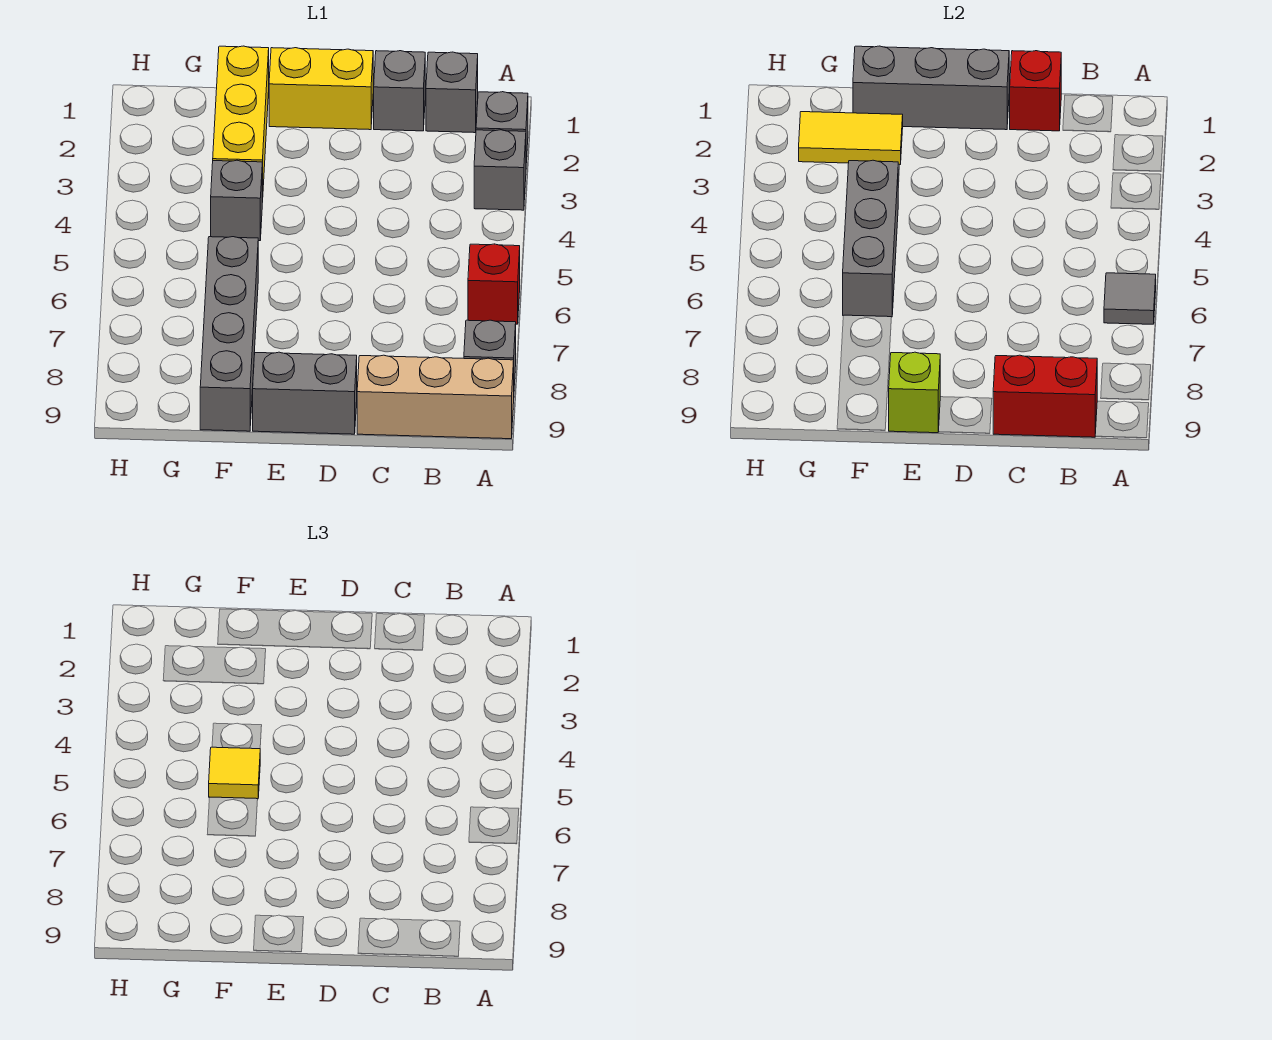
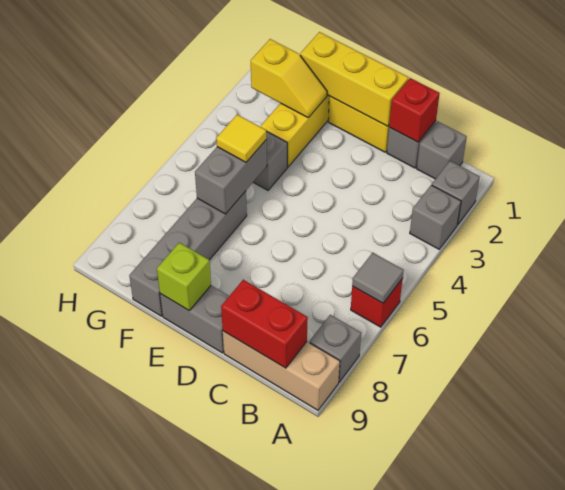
grey 1x3 brick [853,46,1009,130] -> yellow 1x3 brick [300,32,408,126]
yellow 1x2 tile [799,112,903,164] -> yellow 1x2 slope [251,39,327,118]
grey 1x3 brick [843,160,898,317] -> grey 1x2 brick [195,140,267,214]

